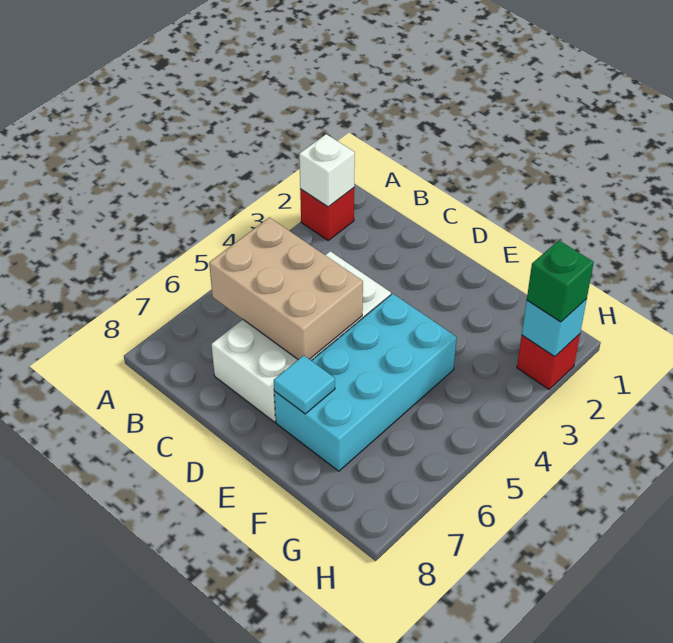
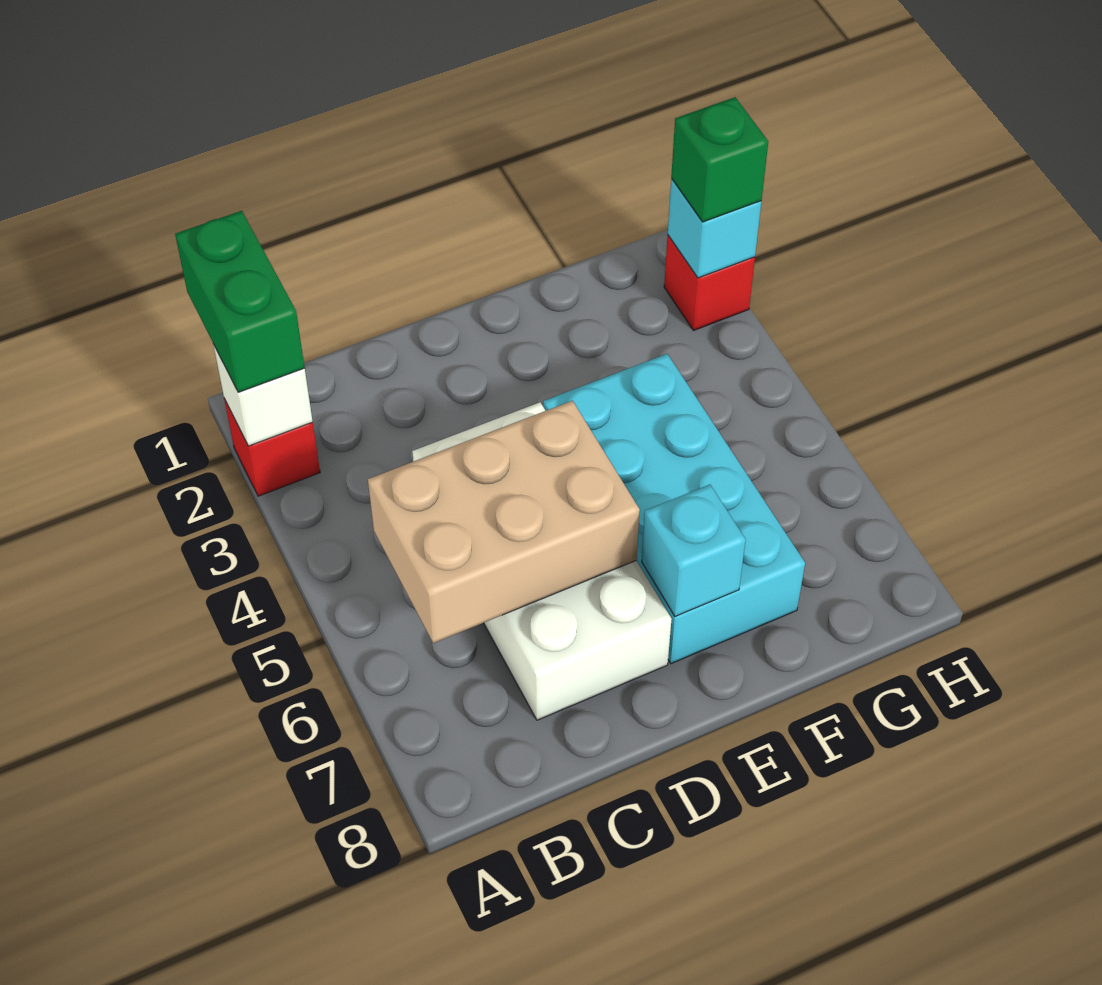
none -> green 1x2 brick [175,211,305,392]
cyan 1x1 tile [274,355,335,414] -> cyan 1x1 brick [642,485,746,616]

